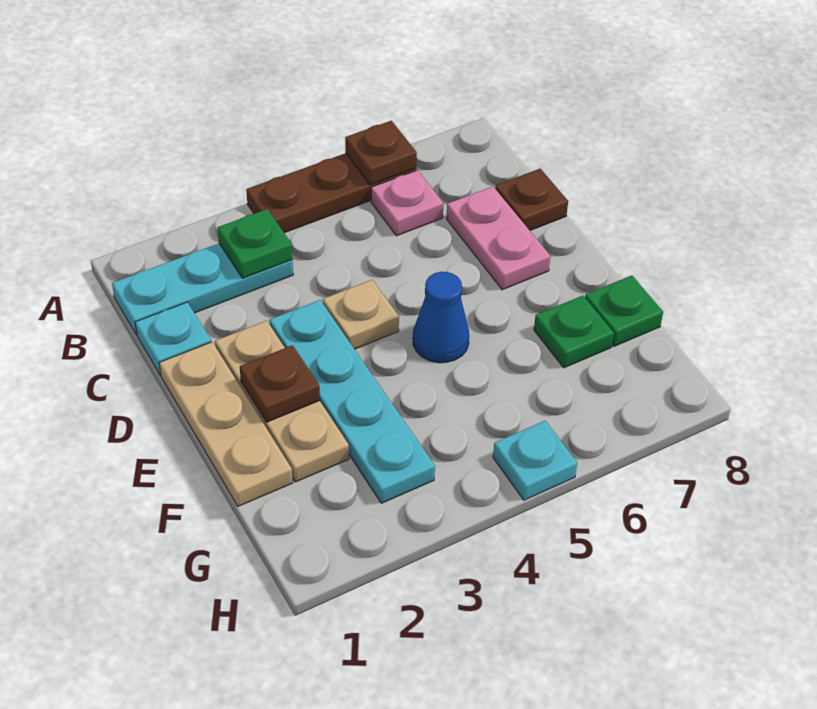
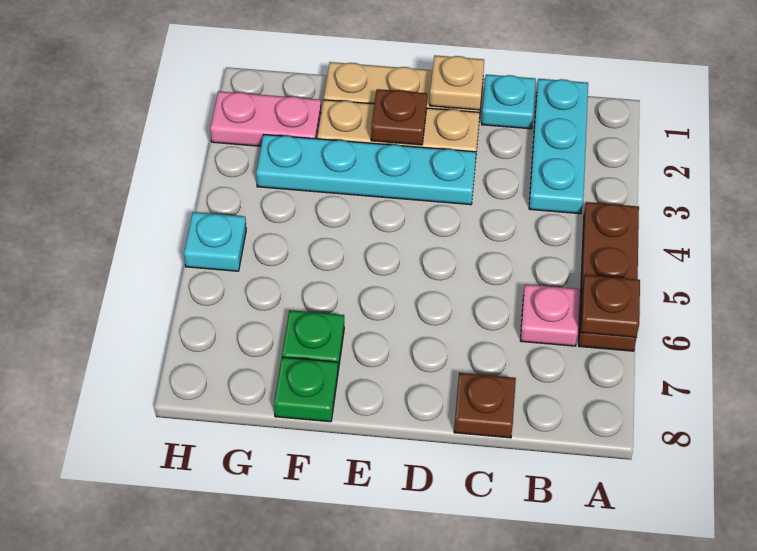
green 1x1 plate [218,209,293,278] -> none
pink 1x2 plate [446,186,550,290] -> pink 1x2 plate moved to [210,91,321,146]
tan 1x1 plate [323,280,399,349] -> tan 1x1 plate moved to [430,55,484,110]
blue 1x1 cone [413,272,469,363] -> none

